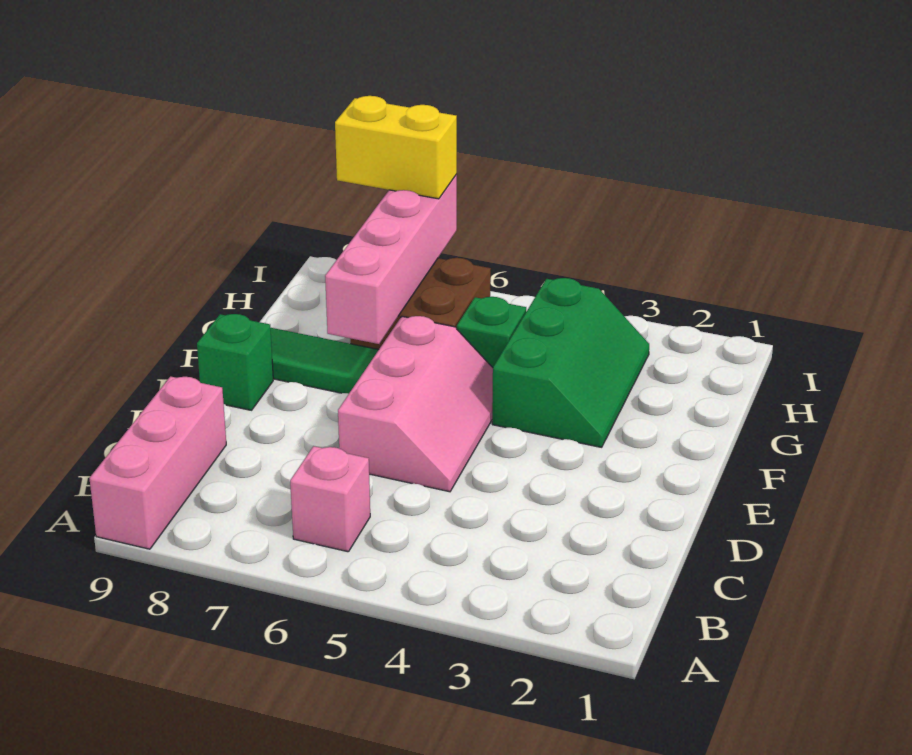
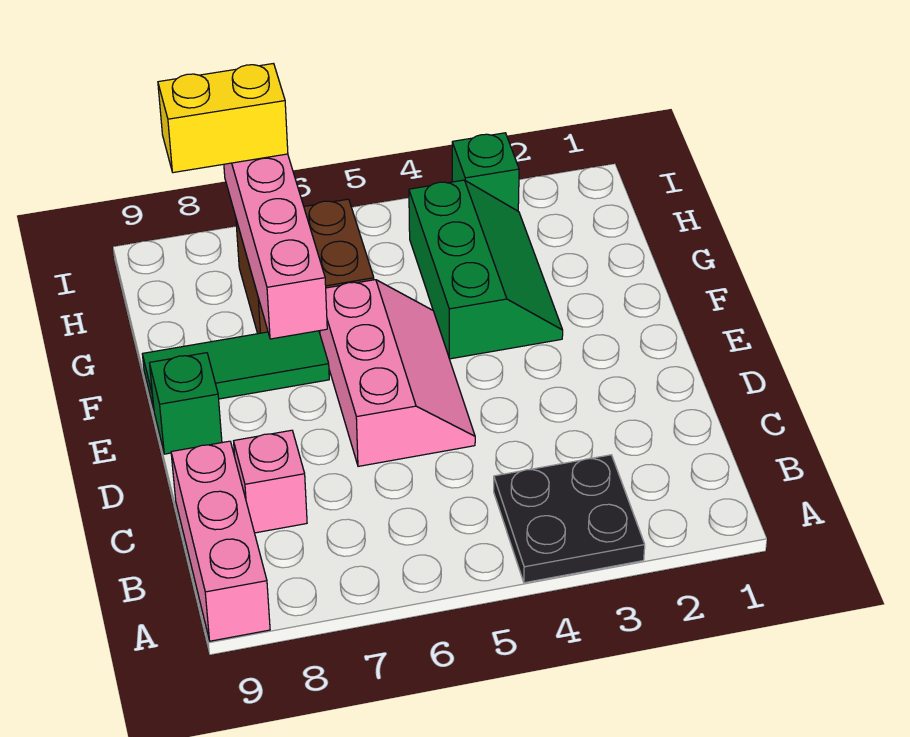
none -> black 2x2 plate [494,455,645,583]
pink 1x1 brick [290,446,370,552] -> pink 1x1 brick moved to [234,430,307,533]
green 1x1 brick [457,297,526,367] -> green 1x1 brick moved to [452,133,519,211]

